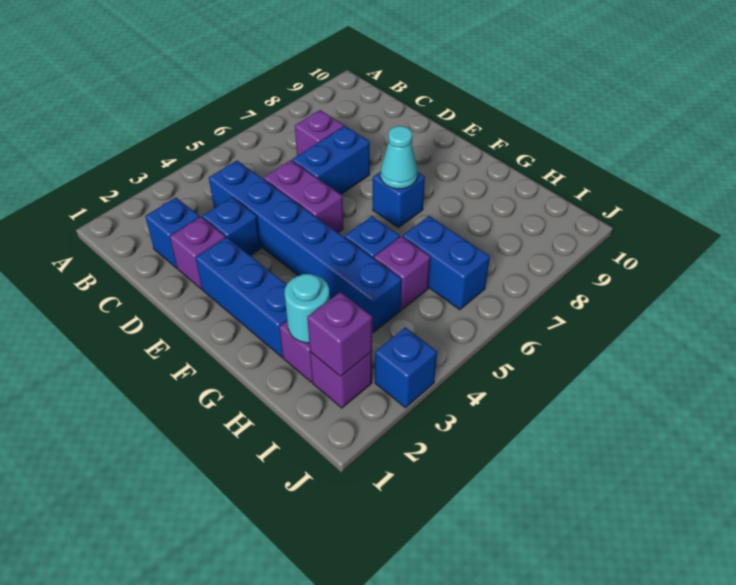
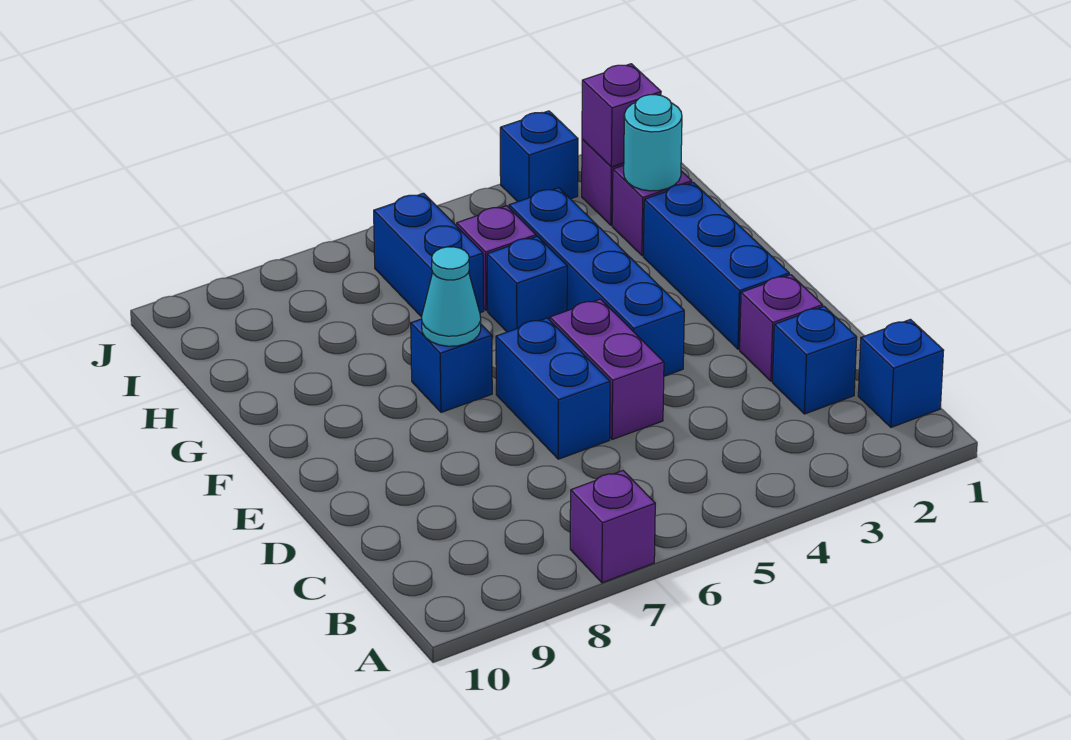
blue 1x6 brick [209,161,402,333] -> blue 1x4 brick [509,188,684,376]
purple 1x1 brick [295,110,344,156] -> purple 1x1 brick moved to [570,471,655,583]
blue 1x1 brick [202,197,261,256] -> blue 1x1 brick moved to [858,319,944,427]
blue 1x2 brick [292,126,370,194] -> blue 1x2 brick turned to [496,318,610,459]

